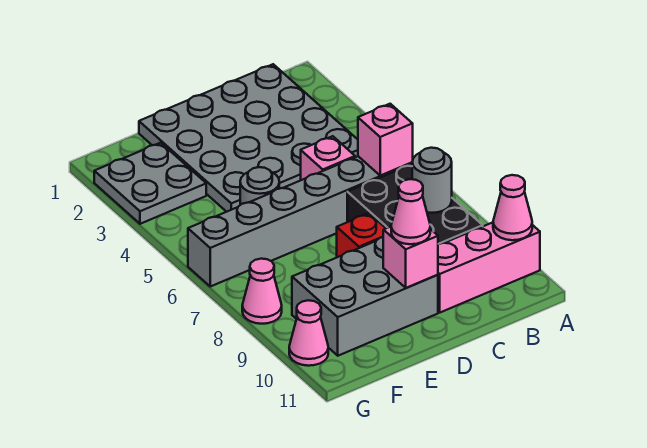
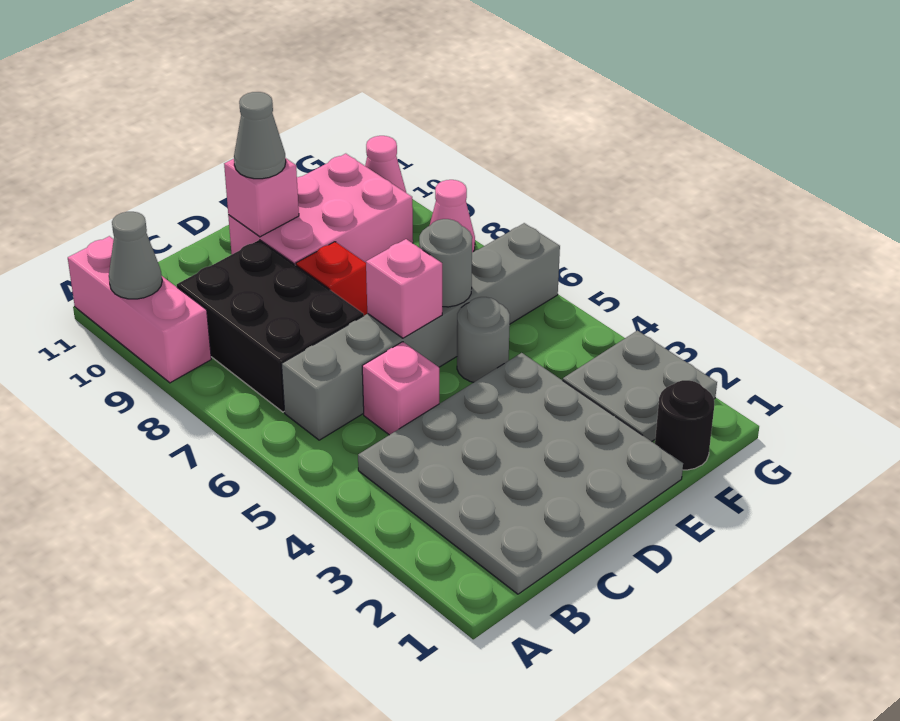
pink 1x3 brick [438,223,540,312] -> pink 1x3 brick turned to [68,236,211,383]
pink 1x1 cone [493,175,532,240] -> grey 1x1 cone [109,212,162,299]
pink 1x1 brick [358,104,413,175] -> pink 1x1 brick moved to [366,239,442,338]
grey 1x1 round brick [412,148,452,213] -> grey 1x1 round brick moved to [419,219,472,307]
grey 2x3 brick [292,237,438,356] -> pink 2x3 brick [228,154,413,265]
pink 1x1 cone [391,179,430,244] -> grey 1x1 cone [234,92,286,179]
none -> black 1x1 round brick [655,380,714,470]

